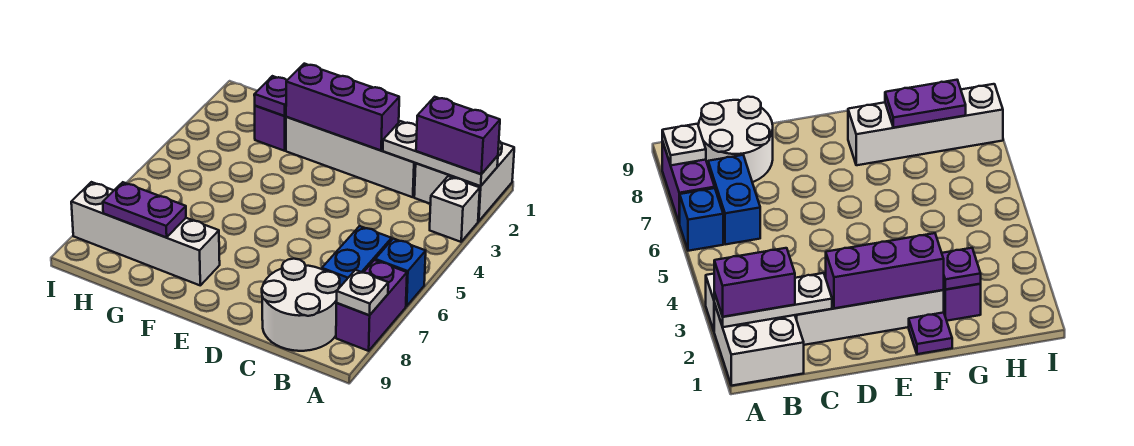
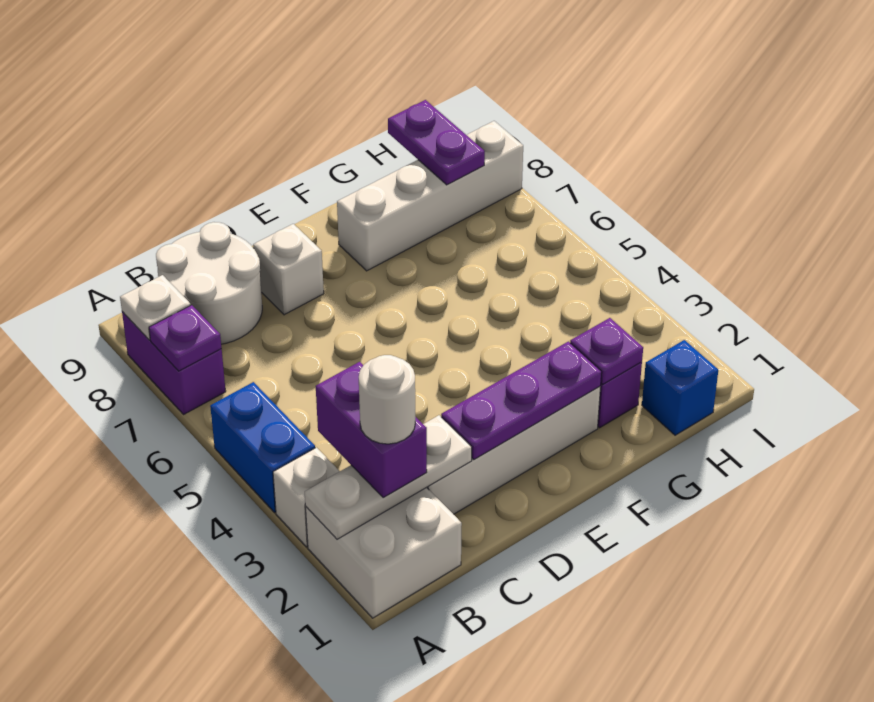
purple 1x2 brick [416,97,500,174] -> purple 1x2 brick turned to [316,362,427,498]
blue 1x1 brick [375,239,426,306] -> blue 1x1 brick moved to [642,340,718,435]
none -> white 1x1 round brick [359,355,415,444]
blue 1x2 brick [322,226,392,288] -> blue 1x2 brick moved to [210,382,315,512]
purple 1x3 brick [286,64,399,150] -> purple 1x3 plate [441,341,602,459]
none -> white 1x1 brick [253,224,324,315]
purple 1x1 plate [909,313,952,354] -> purple 1x1 plate moved to [149,305,222,371]
purple 1x2 plate [103,182,186,237] -> purple 1x2 plate turned to [388,100,485,185]

